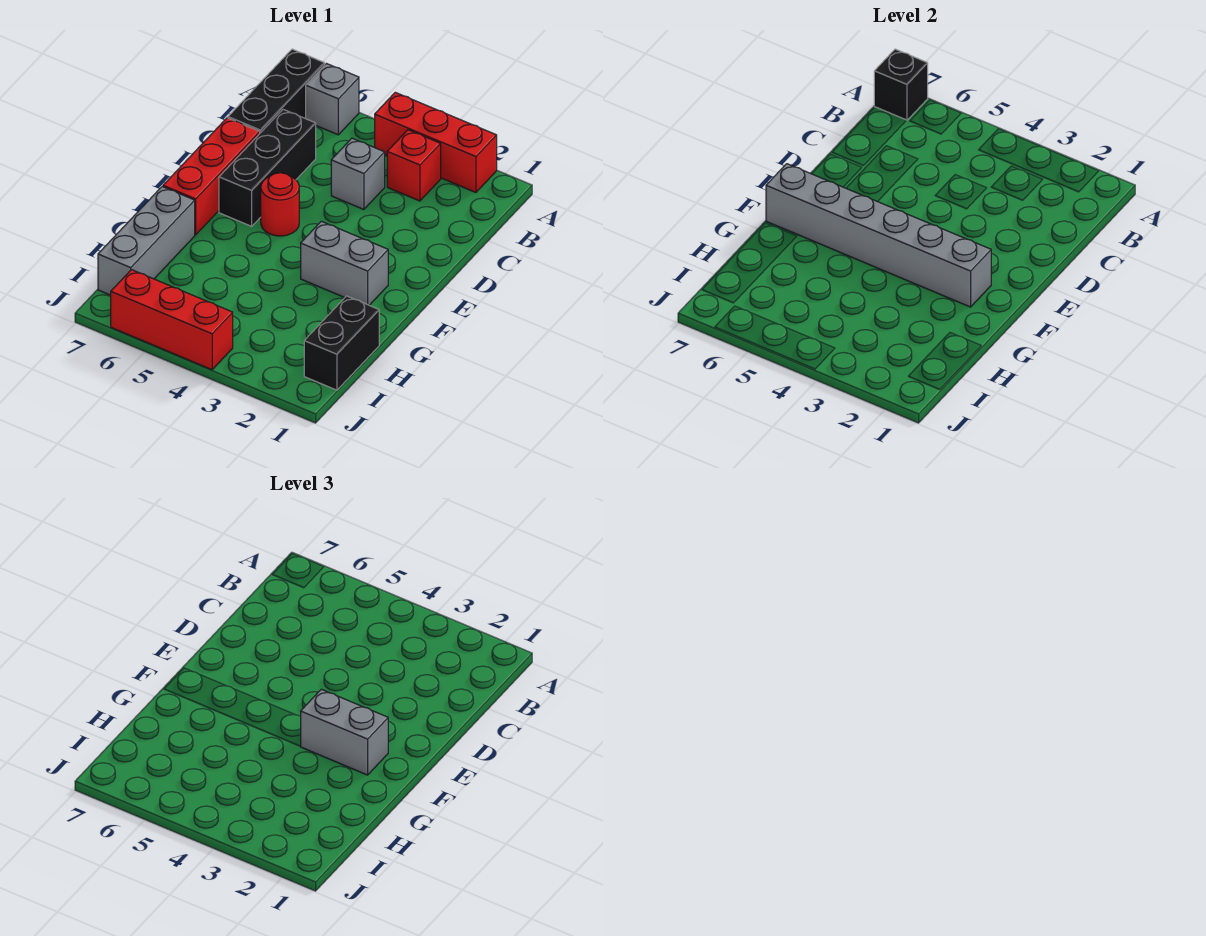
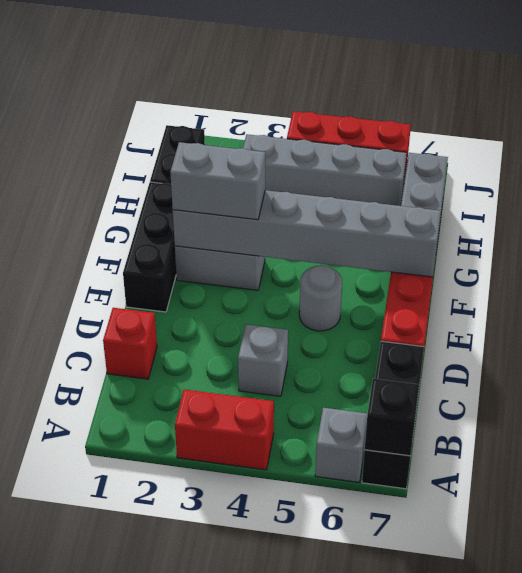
red 1x3 brick [375,92,497,193] -> red 1x2 brick [175,389,274,470]
red 1x1 brick [387,130,441,201] -> red 1x1 brick moved to [103,308,157,379]
black 1x3 brick [219,109,316,226] -> black 1x3 brick moved to [123,182,176,312]
red 1x1 round brick [261,173,299,236] -> grey 1x1 round brick [299,265,342,331]
none -> grey 1x4 brick [243,134,407,206]

